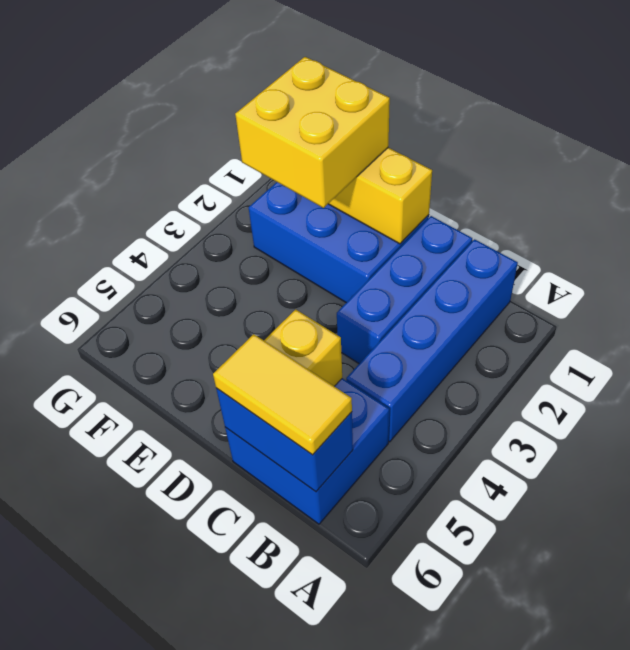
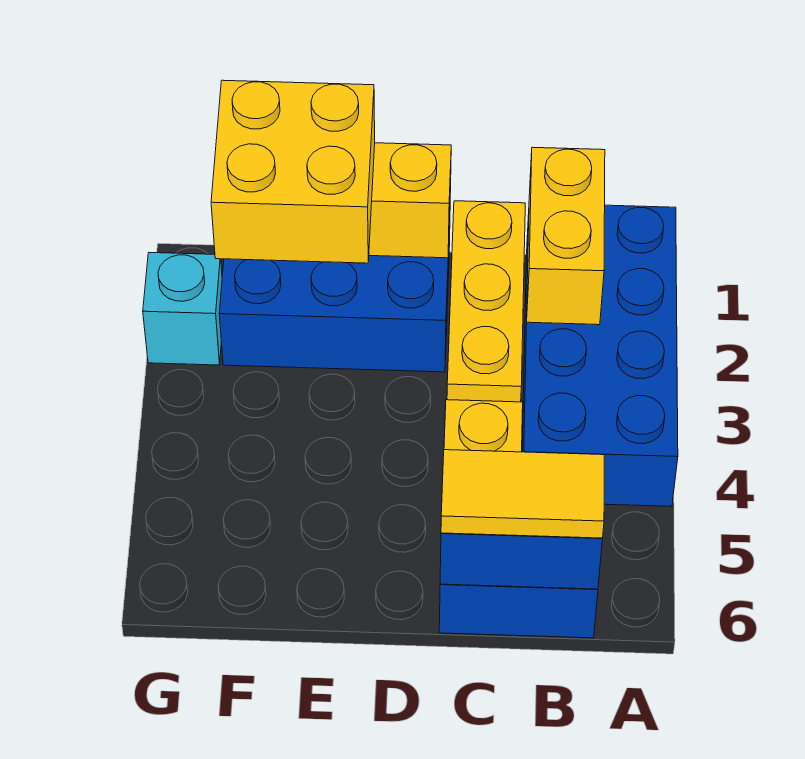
blue 1x4 brick [346,239,518,442] -> blue 2x4 brick [522,205,678,506]
none -> yellow 1x2 brick [527,147,605,325]
blue 1x3 brick [337,216,472,364] -> yellow 1x3 brick [447,201,525,402]
none -> cyan 1x1 brick [143,253,222,365]

